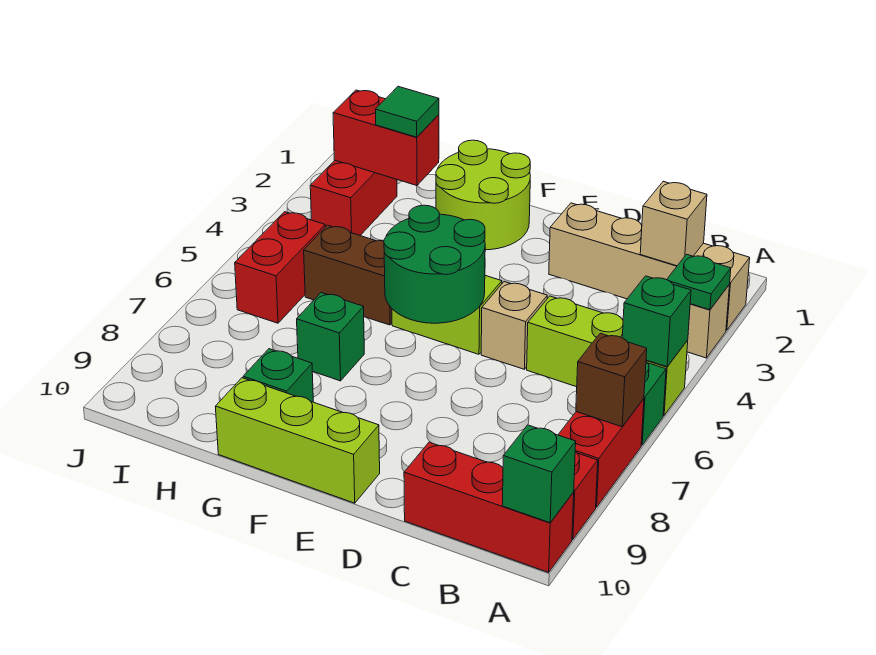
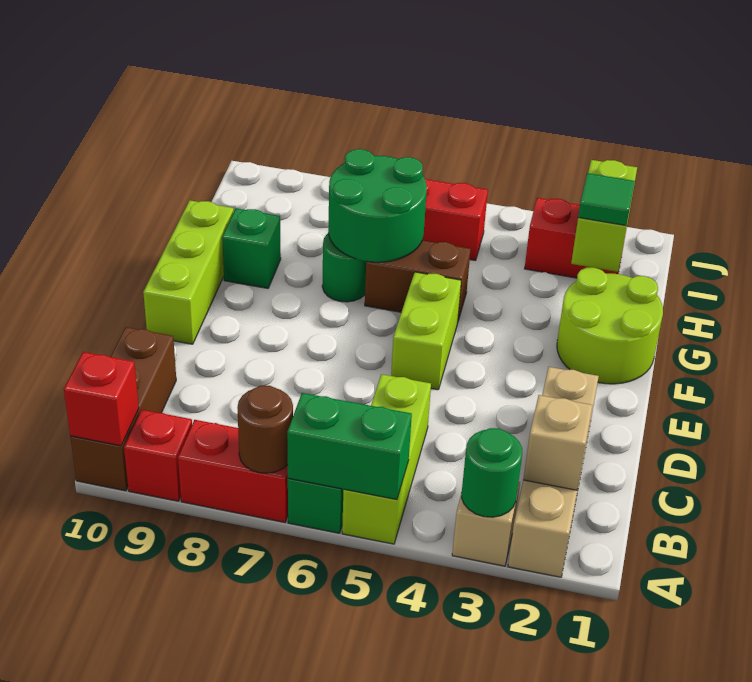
green 1x1 plate [667,254,731,310] -> green 1x1 round brick [462,428,522,517]
green 1x1 brick [622,276,691,367] -> green 1x2 brick [287,393,412,500]
brown 1x1 brick [576,333,647,427] -> brown 1x1 round brick [237,386,293,473]
red 1x3 brick [404,442,574,572] -> brown 1x3 brick [70,327,176,491]
green 1x1 brick [502,425,576,523] -> red 1x1 brick [64,352,139,446]
tan 1x1 brick [481,282,547,369] -> none
green 2x2 round brick [384,205,485,323] -> green 2x2 round brick moved to [328,149,427,262]
brown 1x2 brick [304,225,392,325] -> brown 1x2 brick turned to [365,240,471,321]
green 1x1 brick [297,293,364,381] -> green 1x1 round brick [322,233,366,302]
red 1x2 brick [333,90,439,186] -> lime 1x2 brick [571,160,637,272]

